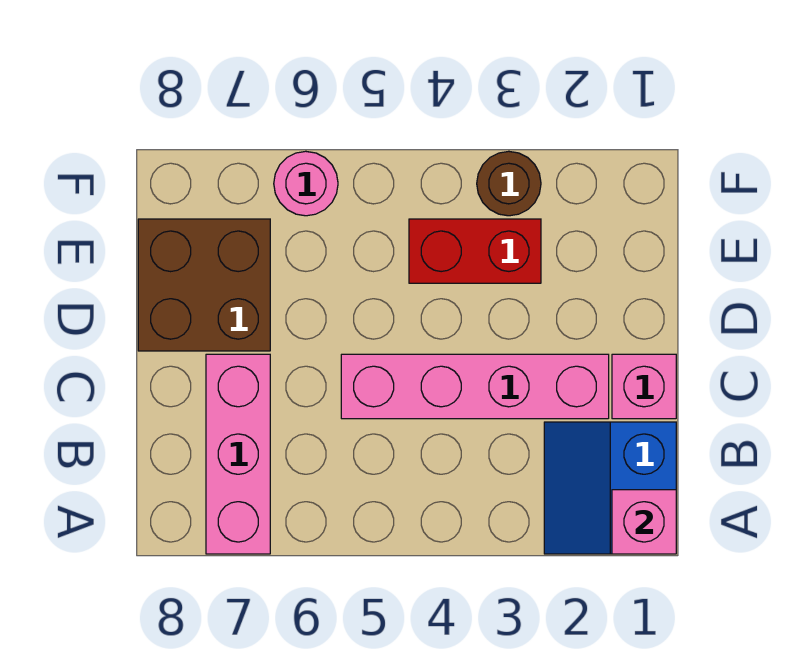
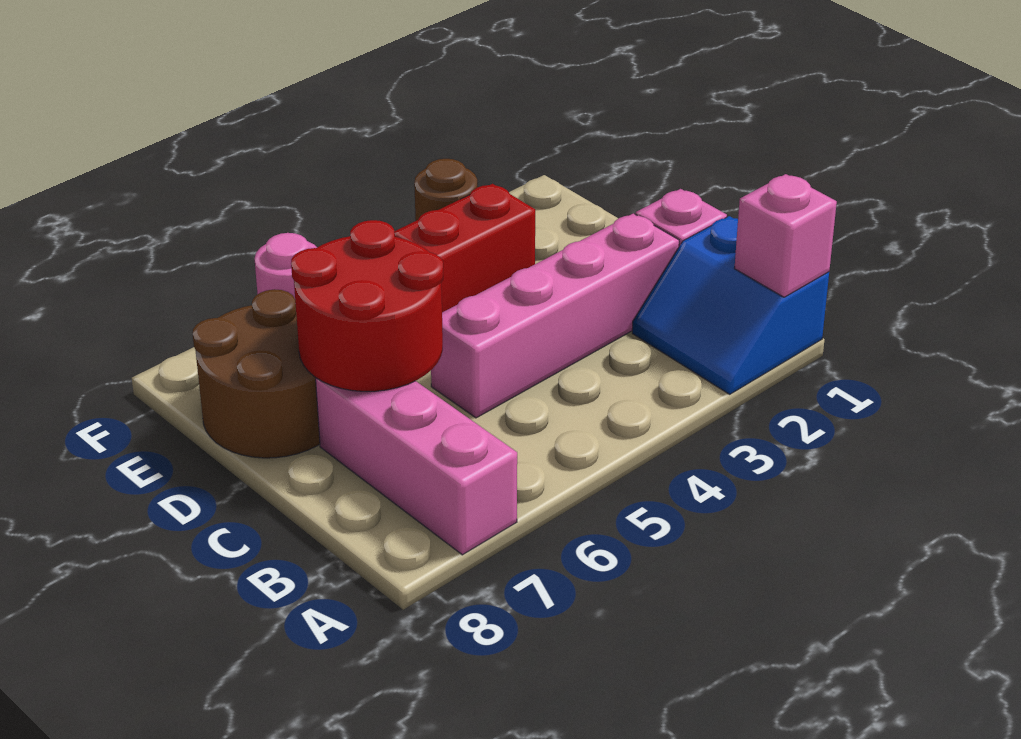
none -> red 2x2 round brick [291,220,443,391]
brown 2x2 brick [138,219,270,351] -> brown 2x2 round brick [193,289,320,458]

